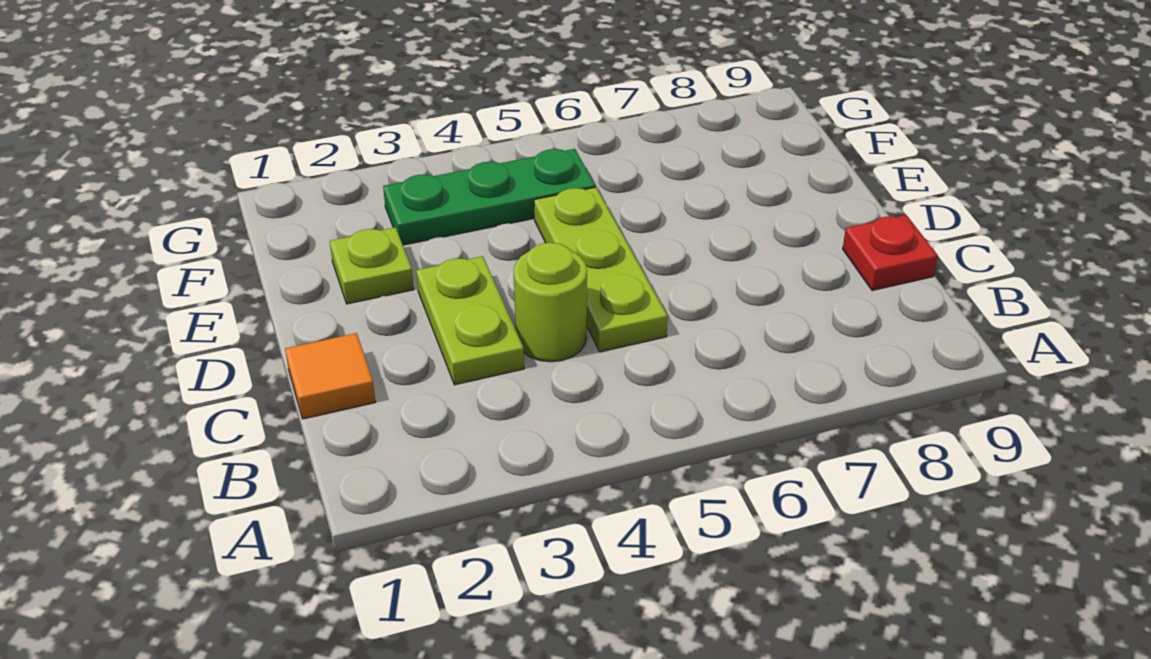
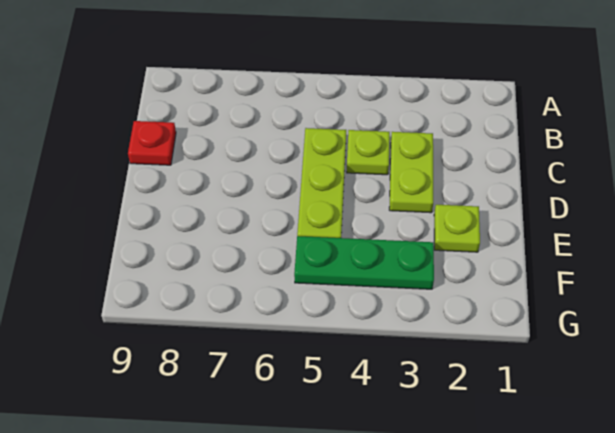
orange 1x1 tile [285,333,375,419] -> none
lime 1x1 round brick [514,243,587,362] -> lime 1x1 plate [347,130,390,175]

